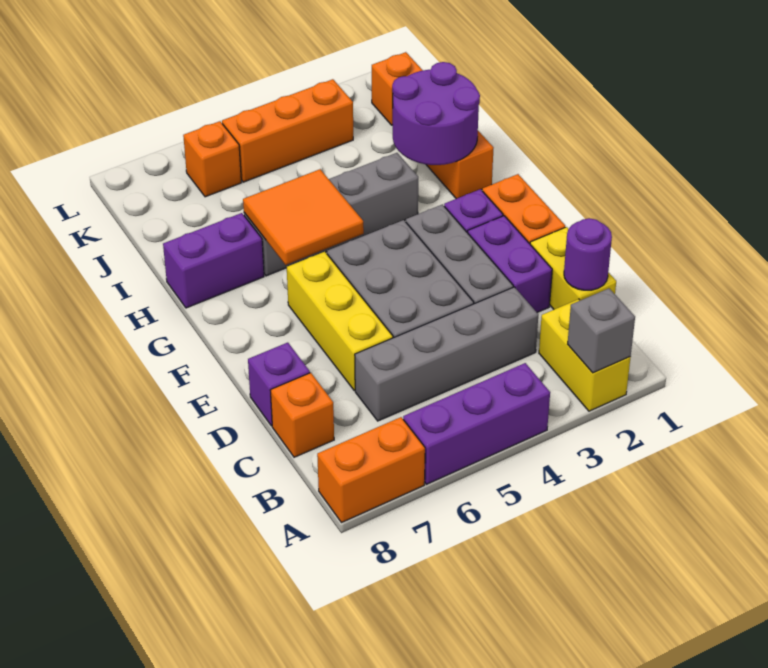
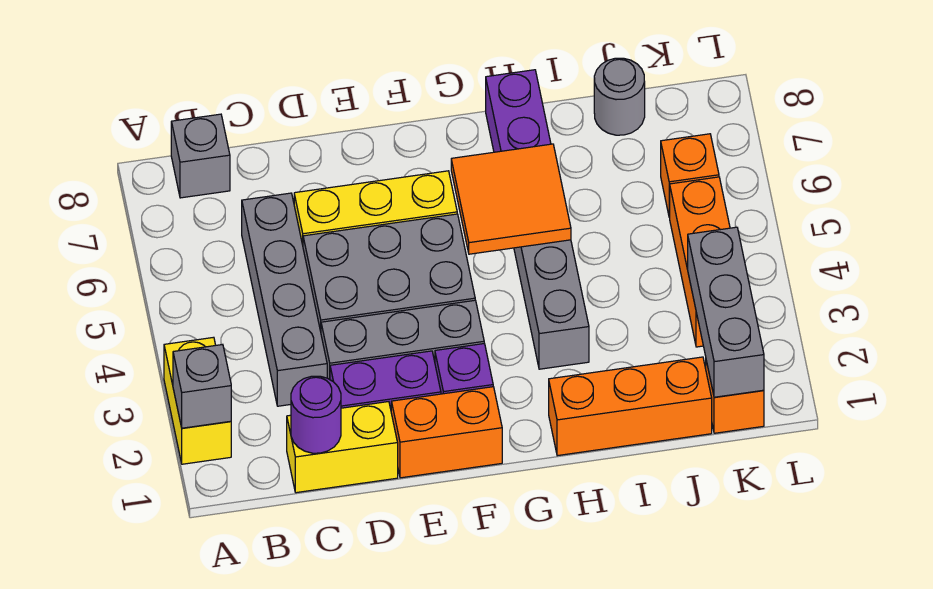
yellow 1x2 brick [539,299,631,411] -> yellow 1x2 brick turned to [164,337,231,464]
purple 1x3 brick [403,363,550,484] -> none
orange 1x2 brick [317,417,425,523] -> none
none -> grey 1x1 brick [171,114,230,198]
orange 1x1 brick [270,373,334,457] -> none
purple 1x1 brick [248,343,310,426] -> none
purple 2x2 round brick [392,62,480,165] -> none
none -> grey 1x1 round brick [594,58,645,135]
none -> grey 1x3 brick [688,227,764,397]

